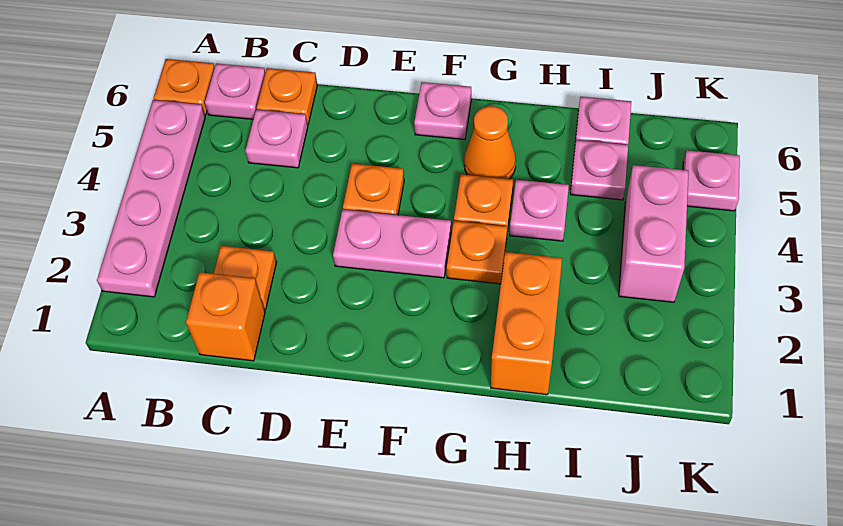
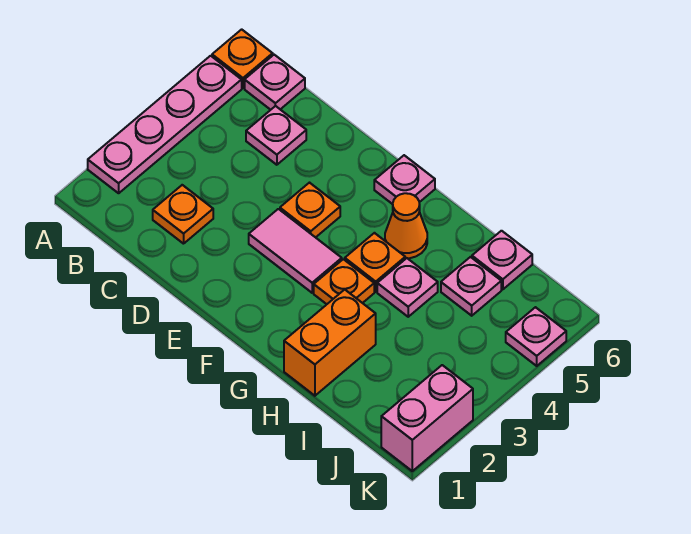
orange 1x1 brick [186,272,265,361] -> none
orange 1x1 plate [257,68,317,124] -> none
pink 1x2 plate [333,210,451,278] -> pink 1x2 tile [249,209,342,293]
pink 1x2 brick [619,165,688,302] -> pink 1x2 brick moved to [381,365,473,471]

